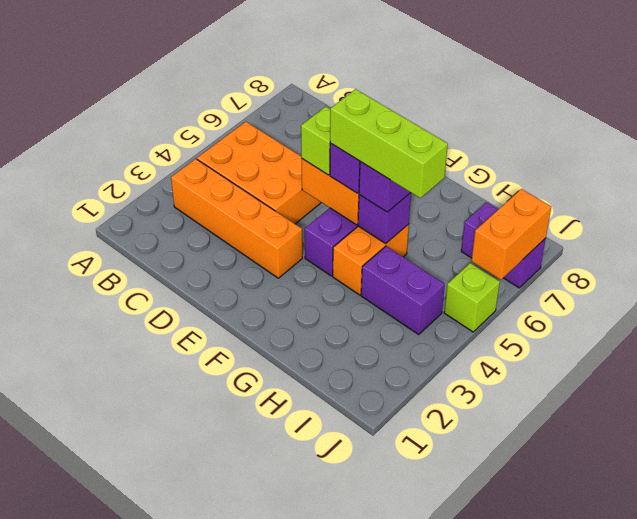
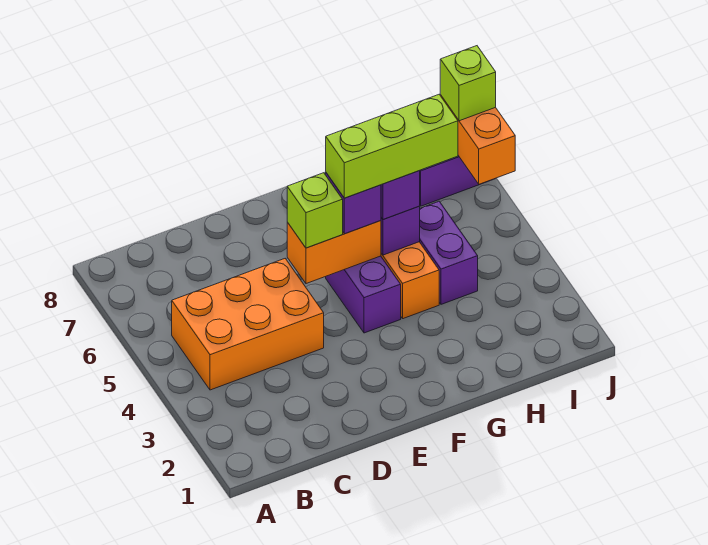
orange 1x4 brick [171,159,302,278] -> none
purple 1x2 brick [361,246,445,334] -> purple 1x2 brick turned to [420,201,478,304]
lime 1x1 brick [444,263,500,332] -> lime 1x1 brick moved to [440,46,496,121]

